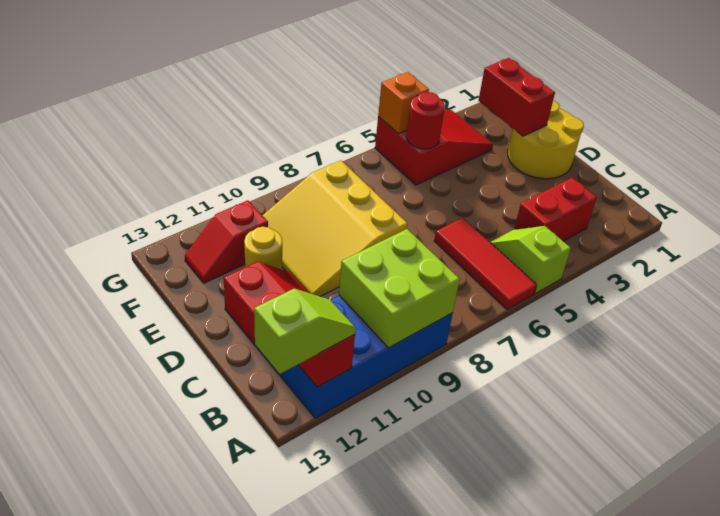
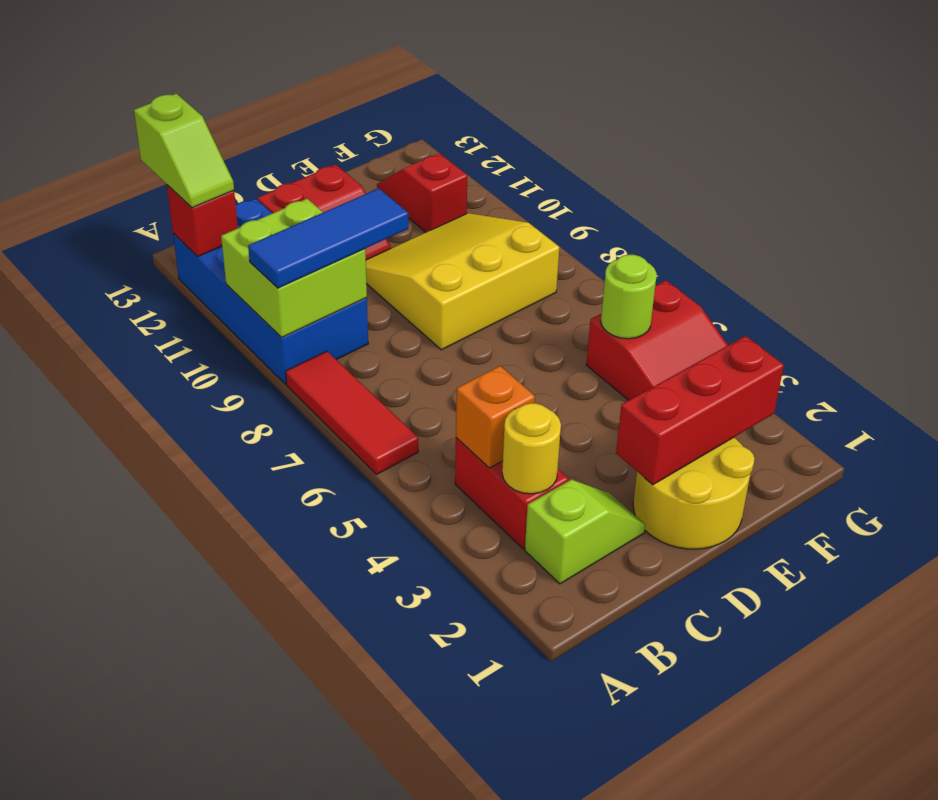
lime 1x2 slope [490,226,571,294] -> lime 1x2 slope moved to [525,479,645,584]
red 1x3 tile [434,218,537,309] -> red 1x3 tile turned to [286,351,418,474]
none -> blue 1x3 tile [248,188,408,288]
red 1x2 brick [478,58,555,136] -> red 1x3 brick [616,336,784,485]
yellow 1x1 round brick [244,227,282,269] -> yellow 1x1 round brick moved to [502,403,561,494]
red 1x1 round brick [406,92,445,149] -> lime 1x1 round brick [601,255,657,339]
orange 1x1 brick [378,72,429,134] -> orange 1x1 brick moved to [456,366,535,468]

